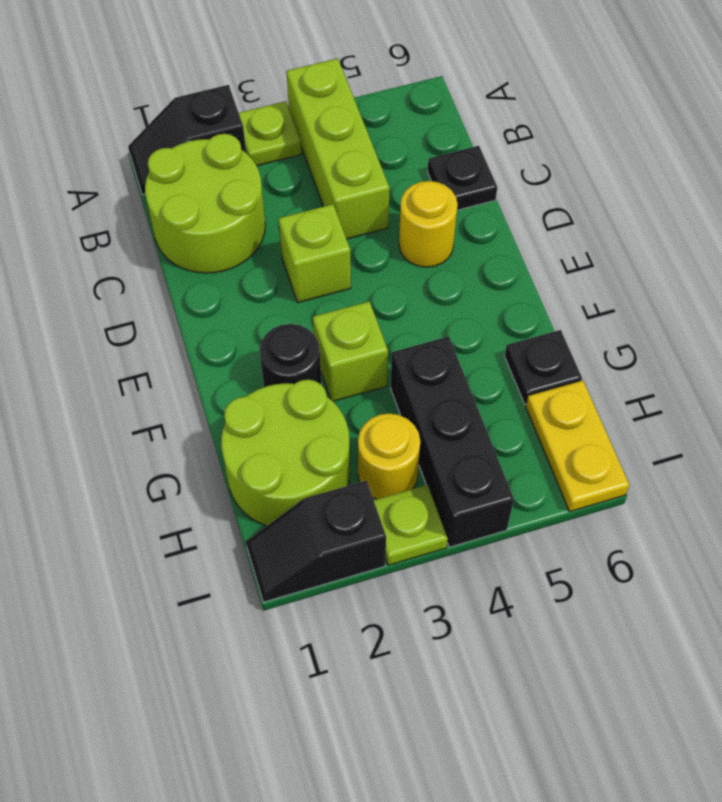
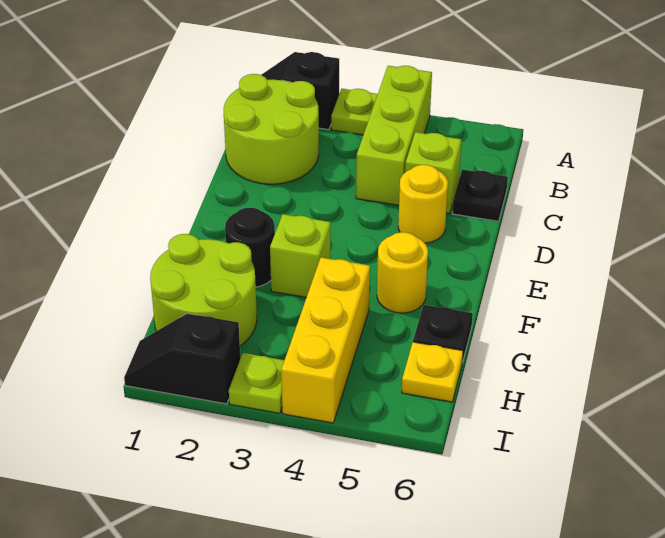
lime 1x1 brick [279,204,351,303] -> lime 1x1 brick moved to [405,132,461,214]
black 1x3 brick [391,337,514,547] -> yellow 1x3 brick [281,257,370,423]
yellow 1x1 round brick [358,413,420,499] -> yellow 1x1 round brick moved to [377,232,428,313]
yellow 1x2 plate [526,381,629,511] -> yellow 1x1 plate [402,342,463,402]

